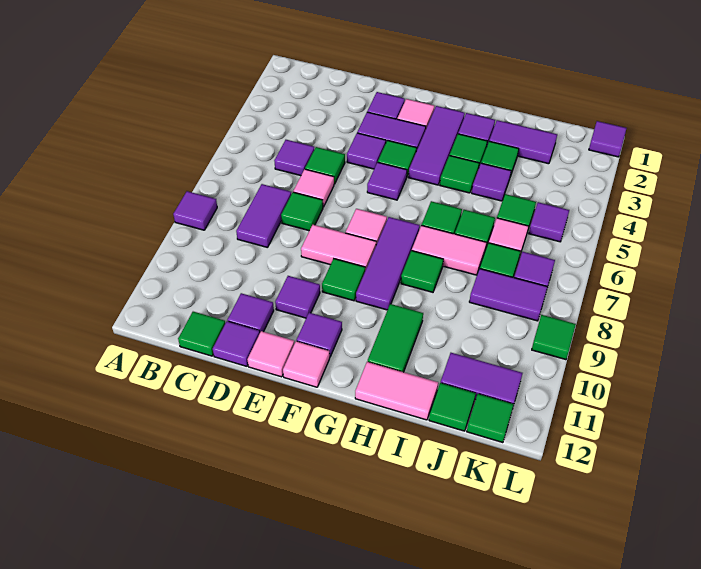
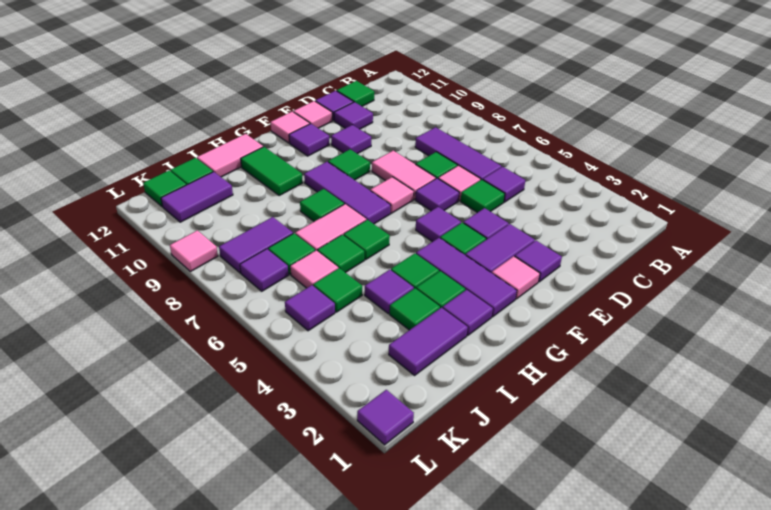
purple 1x1 tile [173,191,217,230] -> purple 1x1 tile moved to [415,178,459,211]
purple 1x2 tile [236,184,291,248] -> purple 1x3 tile [415,127,501,180]
pink 1x2 tile [301,225,376,271] -> pink 1x2 tile turned to [372,151,436,199]
green 1x1 tile [532,315,576,360] -> pink 1x1 tile [170,230,218,272]

